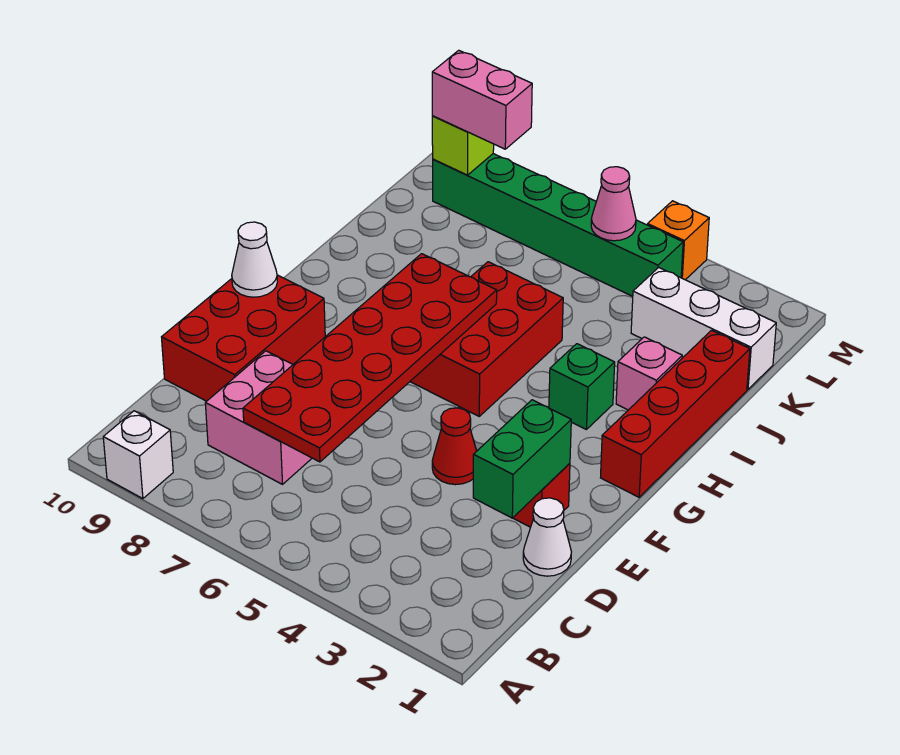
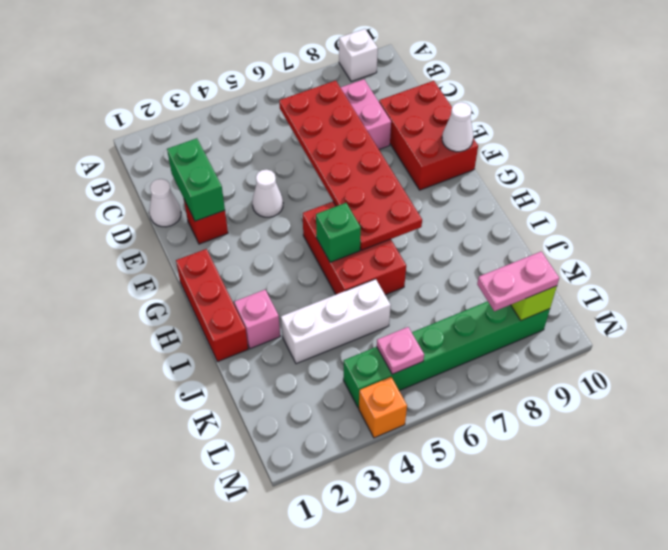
red 1x1 cone [432,408,476,485] -> white 1x1 cone [252,170,283,217]
red 1x4 brick [601,330,750,497] -> red 1x3 brick [176,249,248,362]
green 1x1 brick [549,344,615,430] -> green 1x1 brick moved to [316,203,361,262]
white 1x3 brick [631,267,776,390] -> white 1x3 brick moved to [281,279,391,364]
pink 1x1 cone [591,167,636,241] -> pink 1x1 plate [377,327,424,374]
pink 1x2 brick [432,50,532,149] -> pink 1x2 plate [477,252,559,311]

